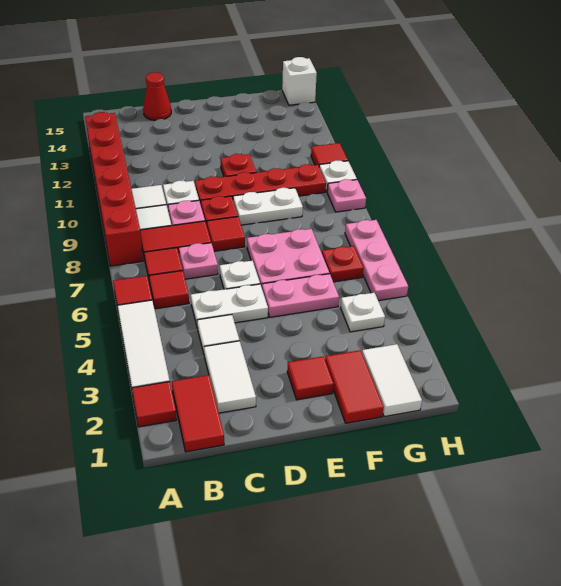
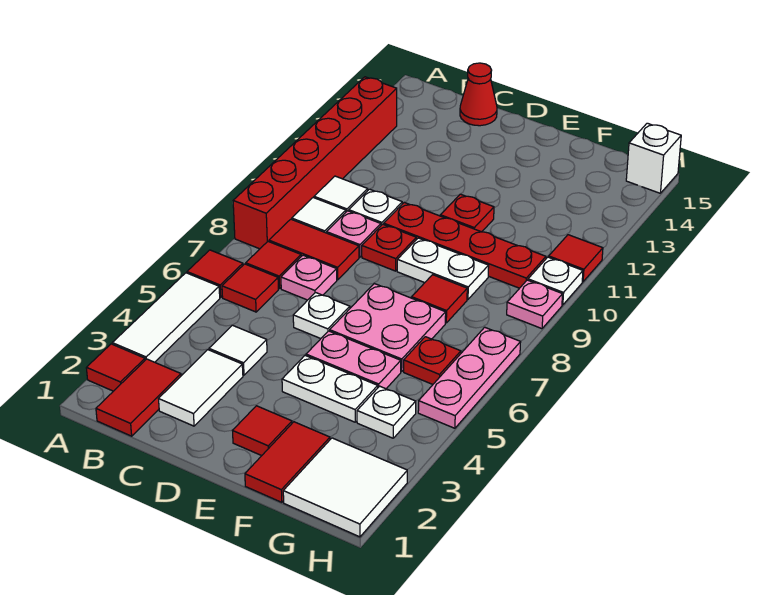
white 1x2 plate [191,284,268,325] -> white 1x2 plate moved to [282,356,378,422]
red 1x1 tile [207,217,245,251] -> red 1x1 tile moved to [412,275,467,323]
white 1x2 tile [362,344,422,417] -> white 2x2 tile [283,438,407,537]

